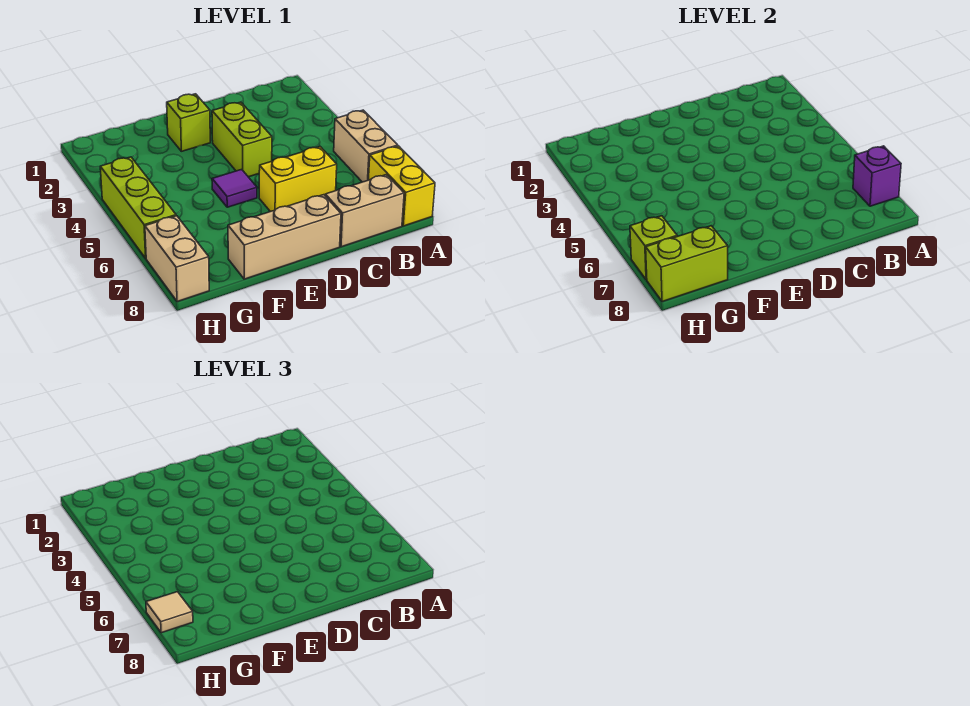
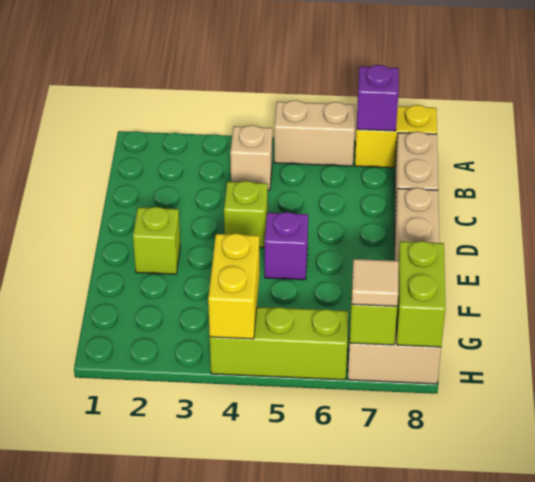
none -> tan 1x1 brick [230,125,272,190]
yellow 1x2 brick [259,147,337,212] -> yellow 1x2 brick moved to [208,233,260,339]
lime 1x2 brick [212,102,272,177] -> lime 1x1 brick [224,181,268,248]
purple 1x1 tile [212,169,257,207] -> purple 1x1 brick [265,212,308,280]

